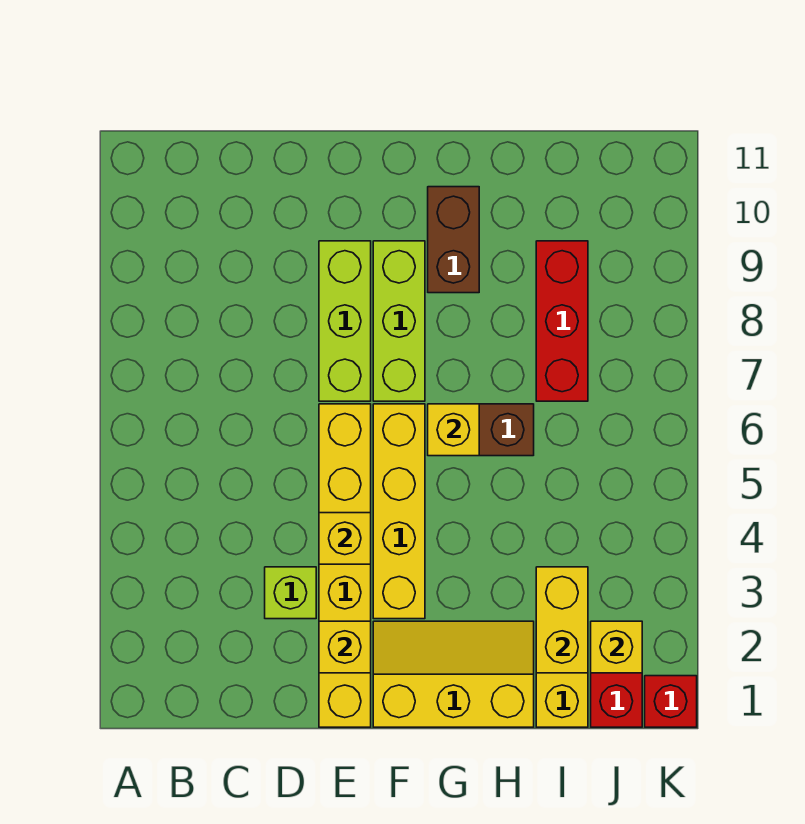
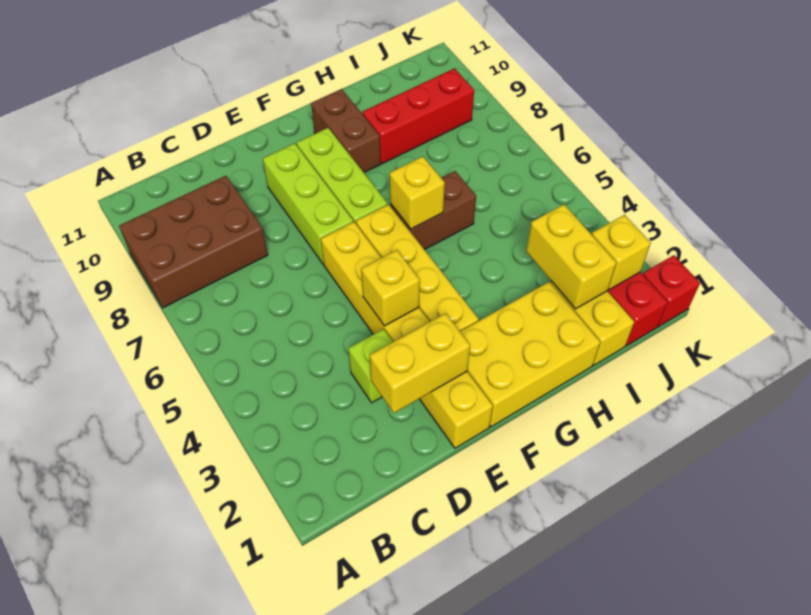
none -> brown 2x3 brick [119,176,268,308]
yellow 1x1 brick [319,621,371,673] -> yellow 1x2 brick [370,313,470,413]
yellow 2x3 slope [373,621,534,727] -> yellow 2x3 brick [460,282,600,427]
red 1x3 brick [536,241,588,401] -> red 1x3 brick turned to [362,68,474,164]

